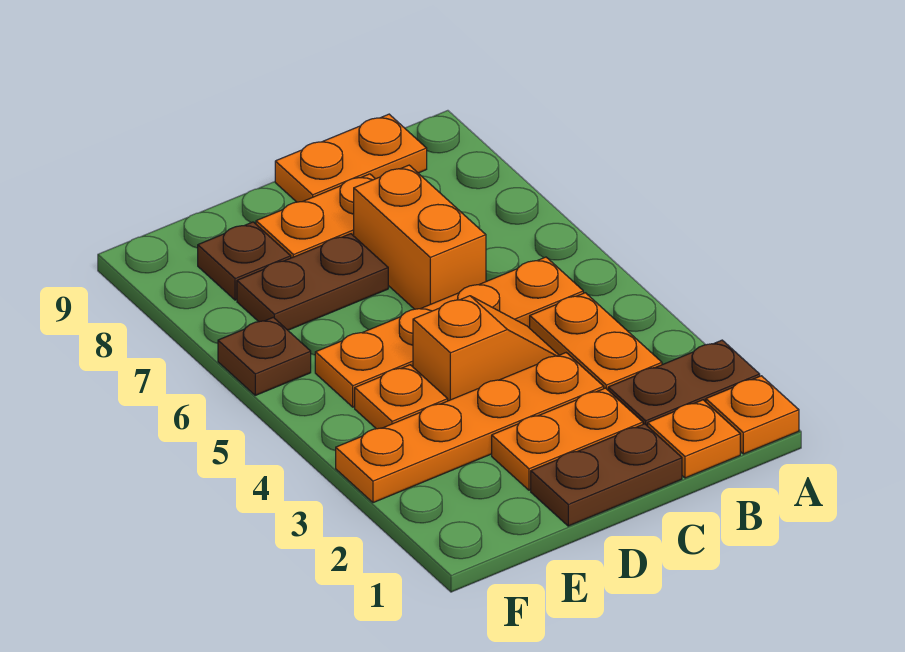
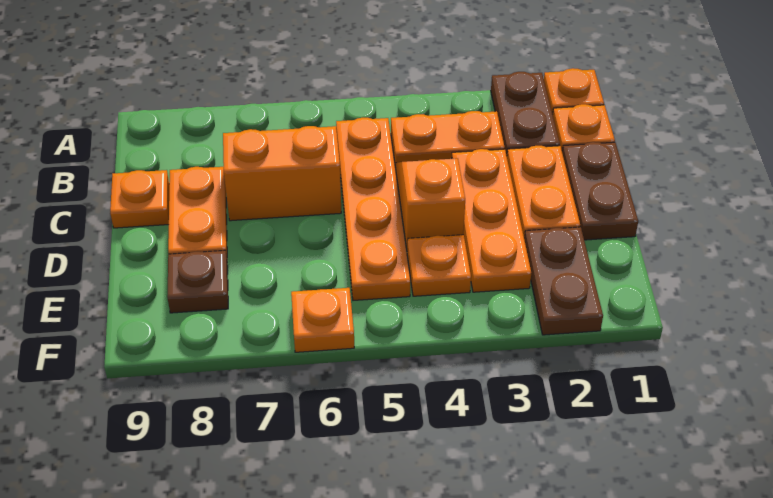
orange 1x2 plate [275,114,427,202] -> orange 1x1 plate [110,170,169,228]
orange 1x4 plate [336,353,604,503] -> orange 1x3 plate [452,149,531,292]
brown 1x2 plate [237,234,388,330] -> brown 1x2 plate moved to [524,227,603,335]
brown 1x1 plate [218,317,311,395] -> orange 1x1 plate [291,288,354,352]

